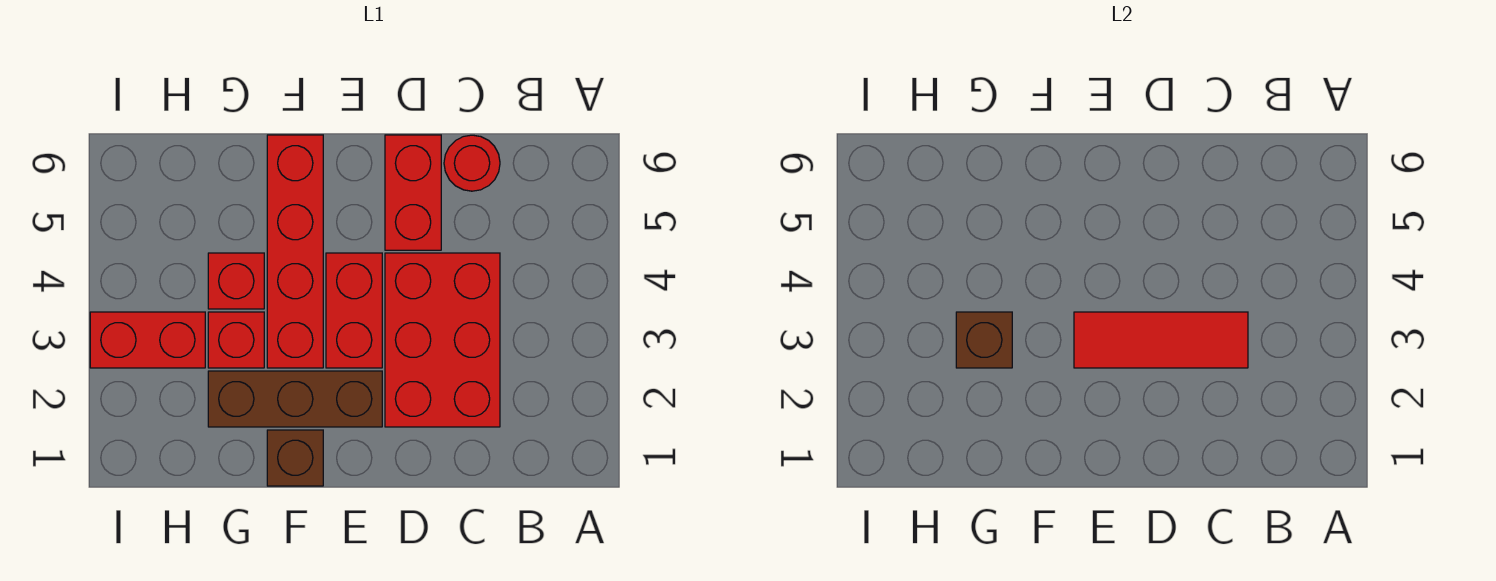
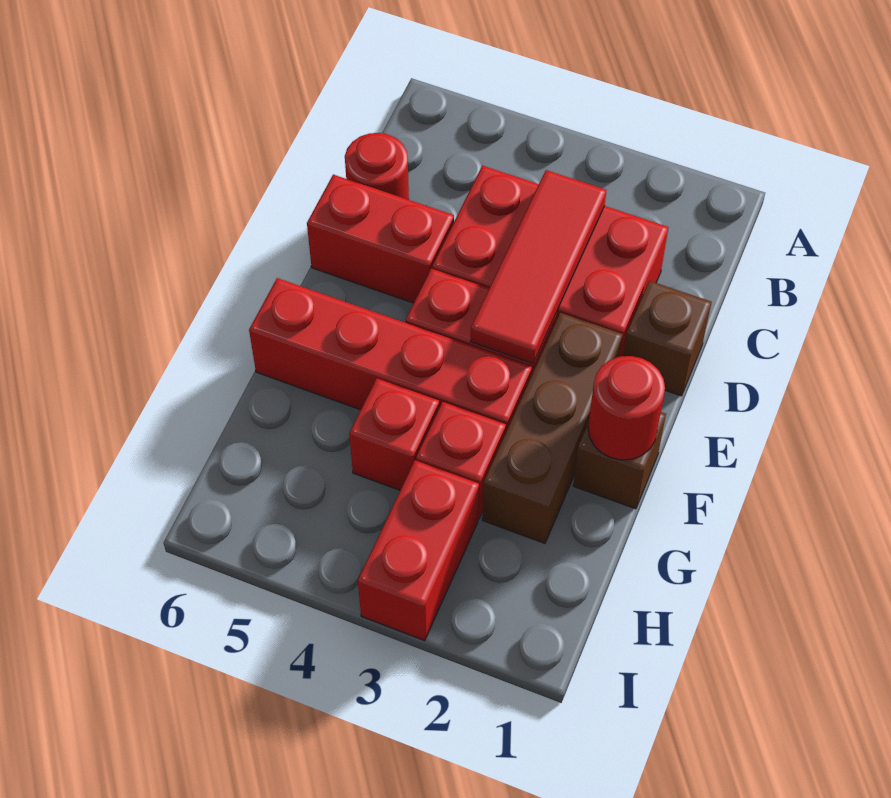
none -> red 1x1 round brick [588,356,665,460]
brown 1x1 brick [956,312,1012,368] -> brown 1x1 brick moved to [624,281,712,396]

